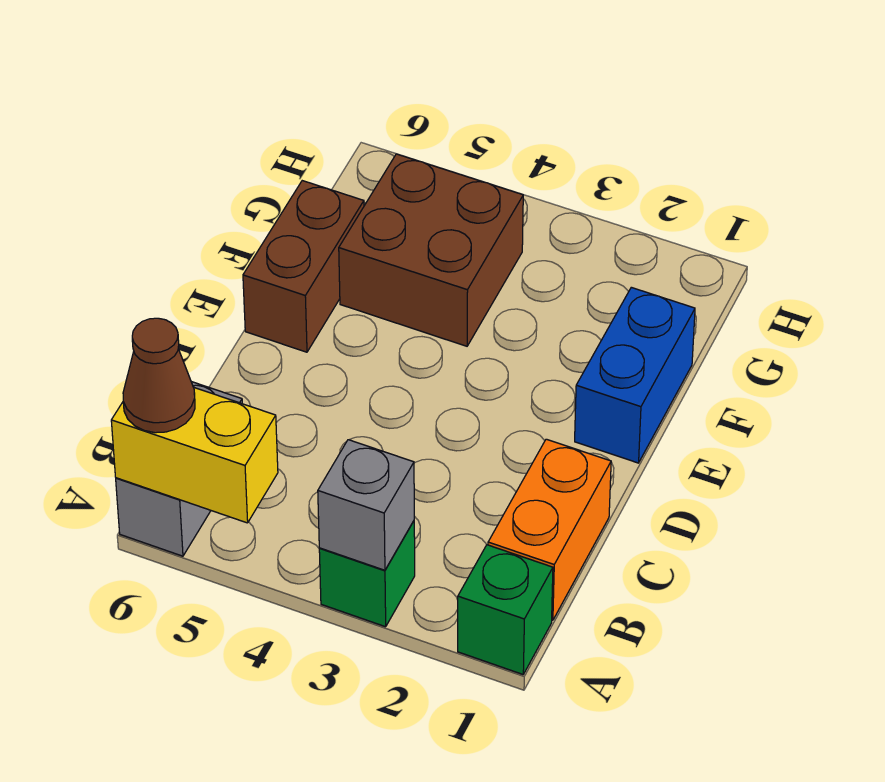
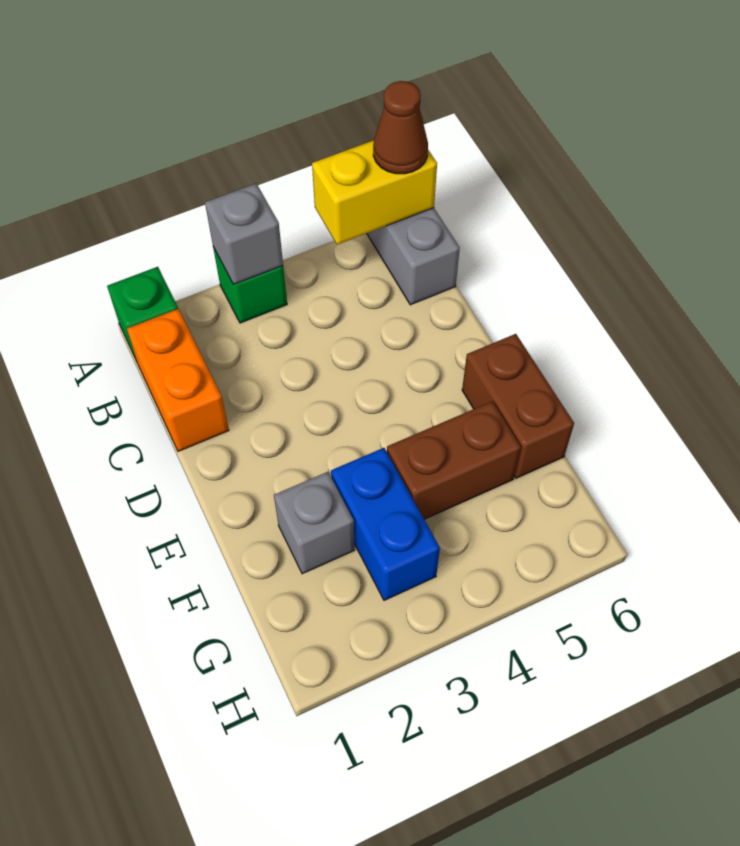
blue 1x2 brick [575,287,695,463] -> blue 1x2 brick moved to [331,448,440,600]
none -> grey 1x1 brick [274,472,355,574]
brown 2x2 brick [339,154,523,346] -> brown 1x2 brick [387,401,521,519]

